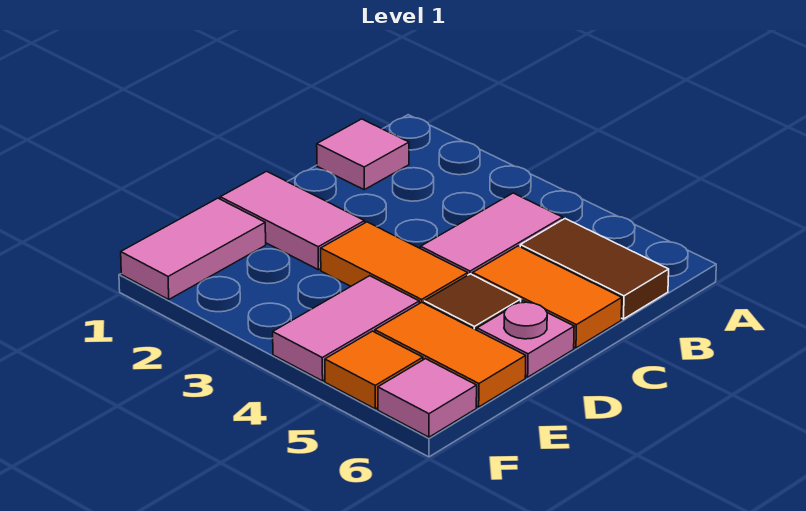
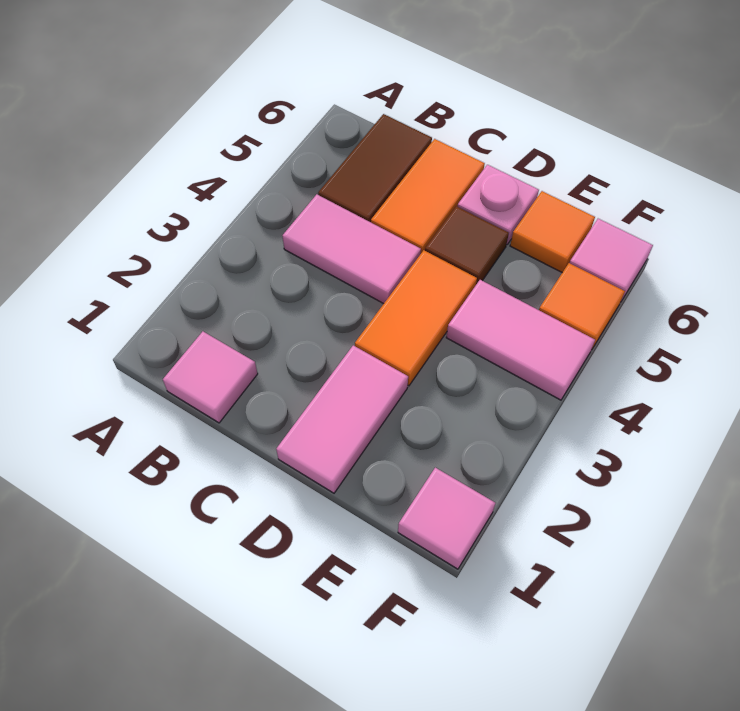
pink 1x2 tile [121,198,266,299] -> pink 1x1 tile [398,468,495,569]
orange 1x2 tile [375,302,526,407] -> orange 1x1 tile [510,191,595,273]

